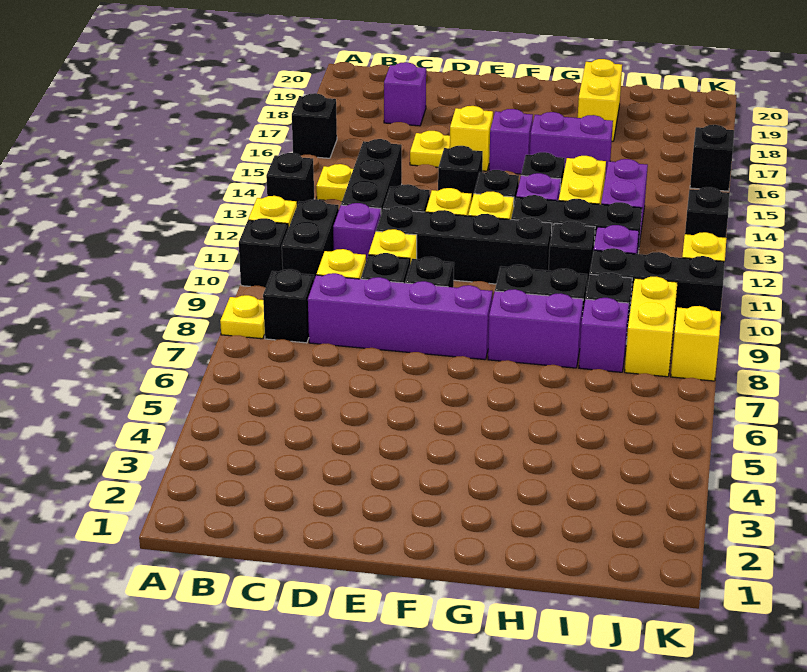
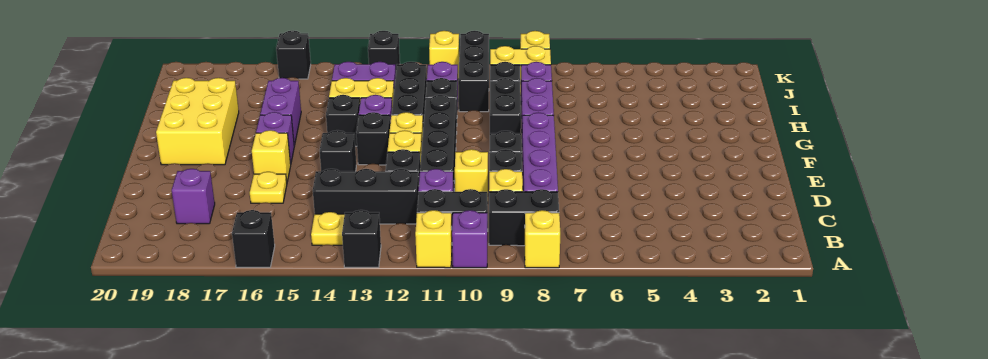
yellow 1x1 plate [220,295,265,339] -> yellow 1x1 brick [525,210,560,268]
black 1x1 brick [239,218,288,288] -> purple 1x1 brick [452,210,487,268]
black 1x1 brick [263,269,314,343] -> black 1x2 brick [489,189,559,246]
yellow 1x2 brick [578,59,622,141] -> yellow 2x3 brick [156,78,239,165]

